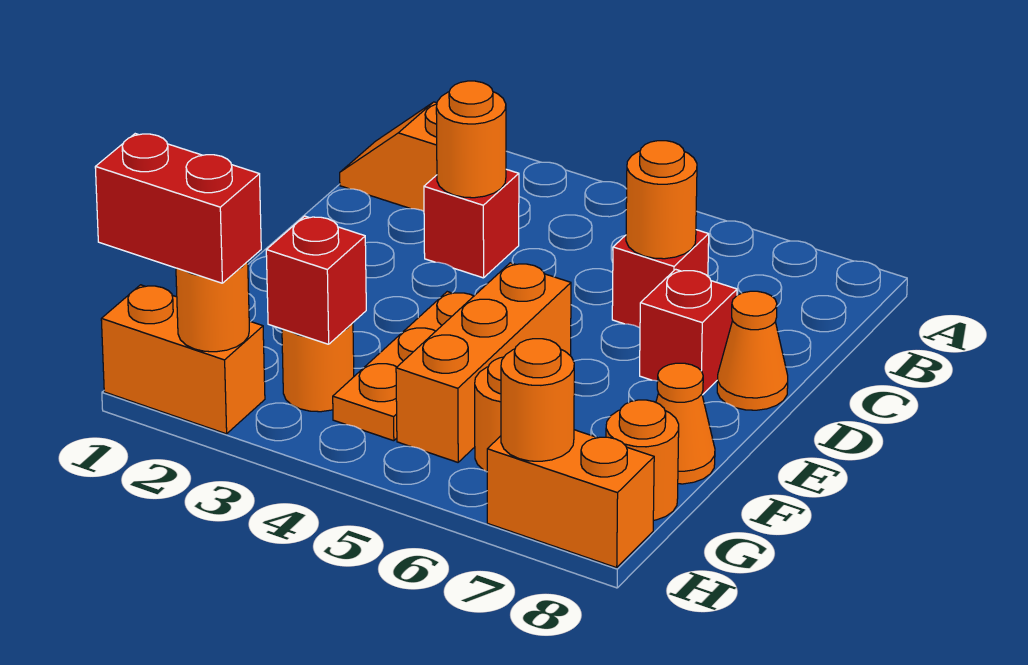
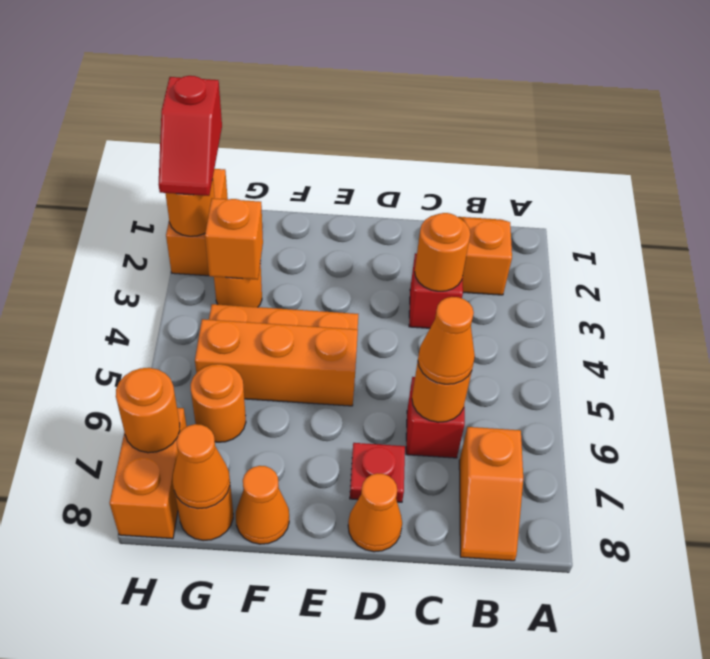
none -> orange 1x2 slope [459,427,523,561]
none -> orange 1x1 cone [418,297,475,384]
red 1x1 brick [640,269,737,395] -> red 1x1 plate [350,443,405,502]
red 1x1 brick [266,216,366,344] -> orange 1x1 brick [205,198,263,280]
none -> orange 1x1 cone [173,424,230,509]
red 1x2 brick [95,134,261,283] -> red 1x2 slope [159,76,222,196]

